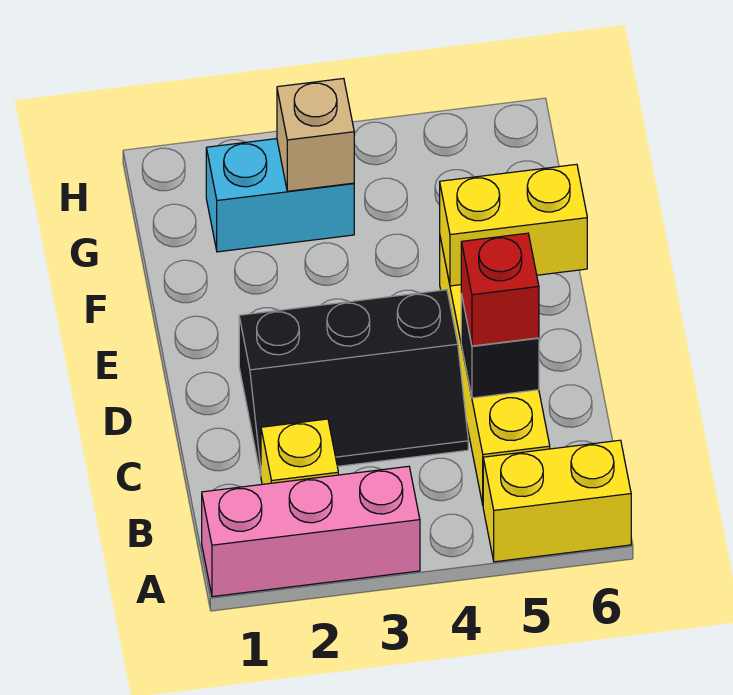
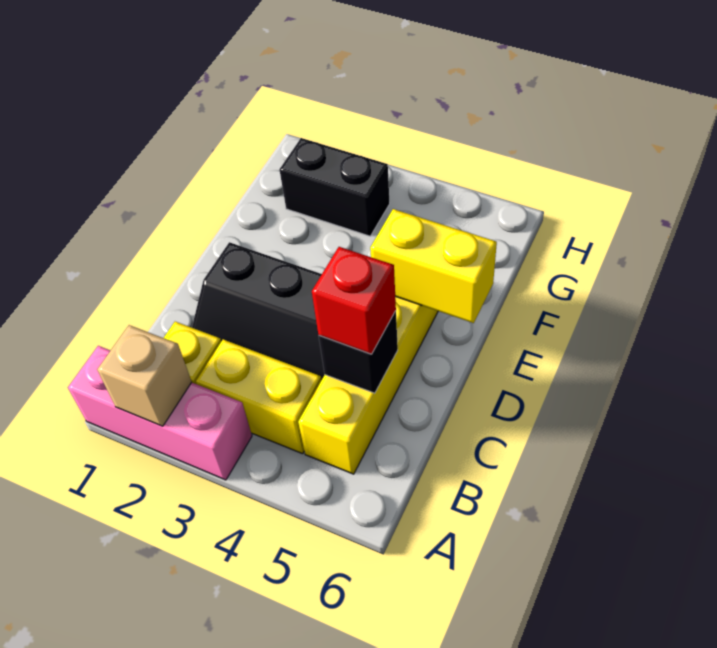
yellow 1x2 brick [483,440,631,562] -> yellow 1x2 brick moved to [196,340,321,454]
cyan 1x2 brick [206,139,354,252] -> black 1x2 brick [279,138,390,236]
tan 1x1 brick [277,78,354,191] -> tan 1x1 brick moved to [97,325,192,426]

